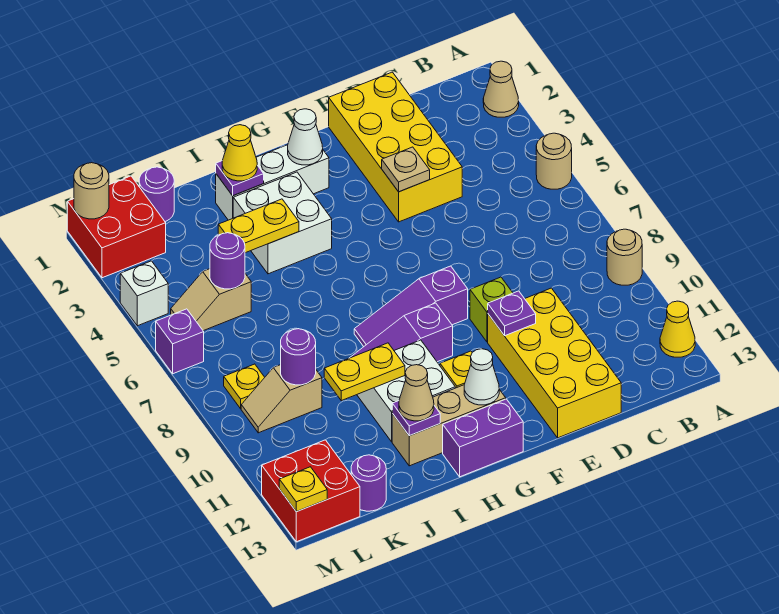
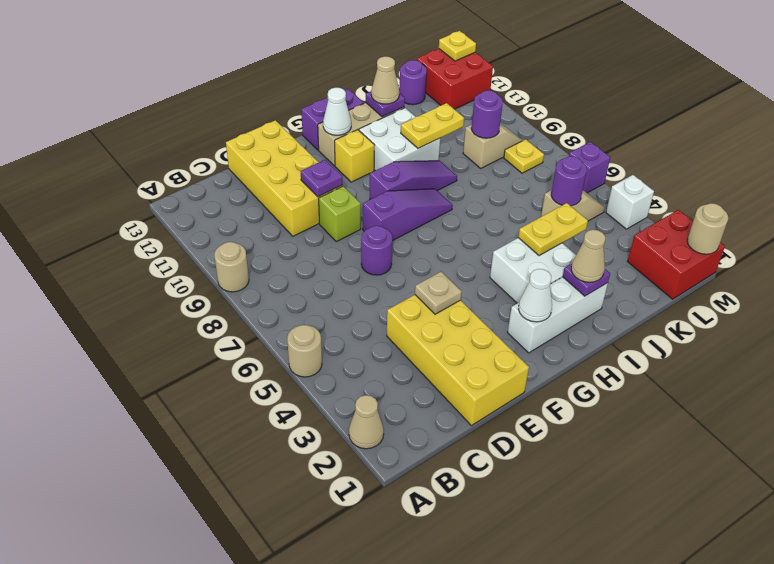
yellow 1x1 cone [660,301,695,357] -> none
yellow 1x1 cone [222,125,257,181] -> tan 1x1 cone [571,230,605,282]
purple 1x1 round brick [139,167,174,222] -> purple 1x1 round brick moved to [361,226,392,275]

